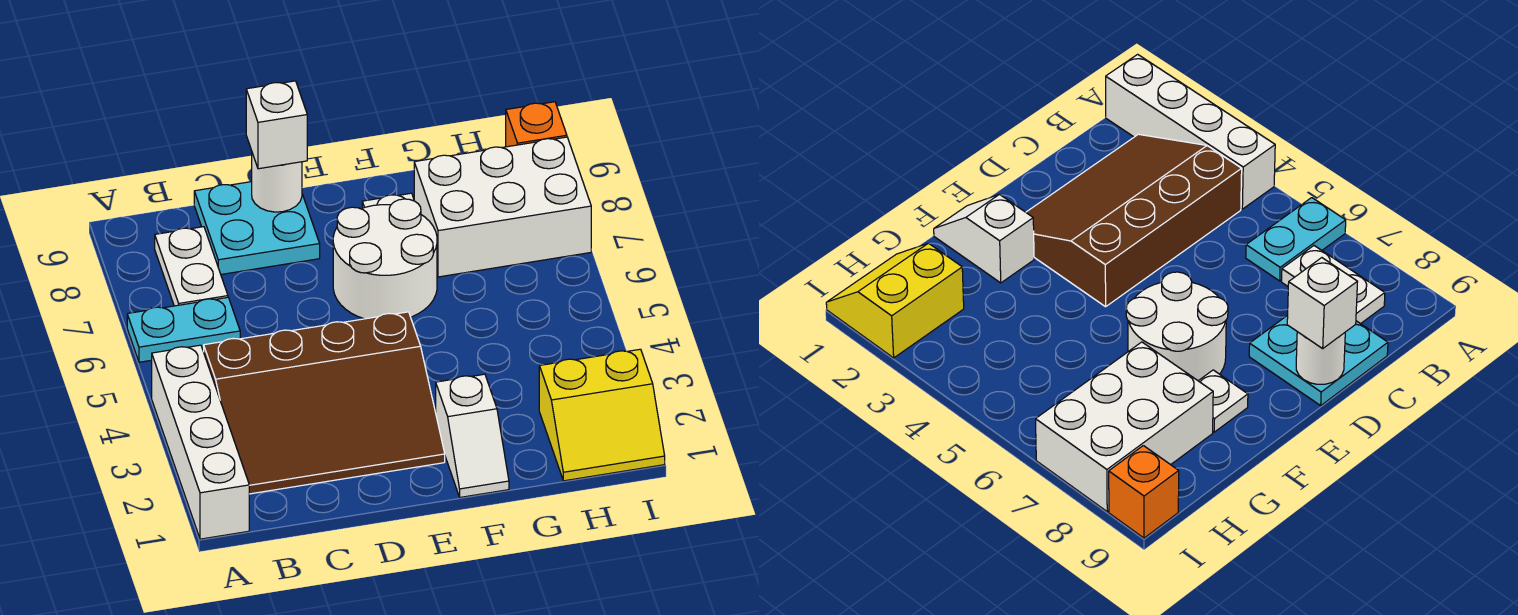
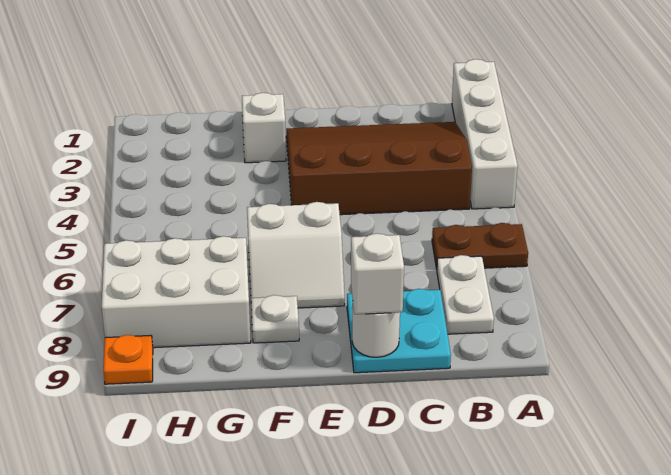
cyan 1x2 plate [127,297,240,362] -> brown 1x2 plate [432,223,528,269]
white 2x2 round brick [333,199,437,319] -> white 2x2 slope [247,202,345,308]
yellow 2x2 slope [539,349,665,481] -> none
orange 1x1 brick [506,102,567,147] -> orange 1x1 plate [103,335,153,384]

